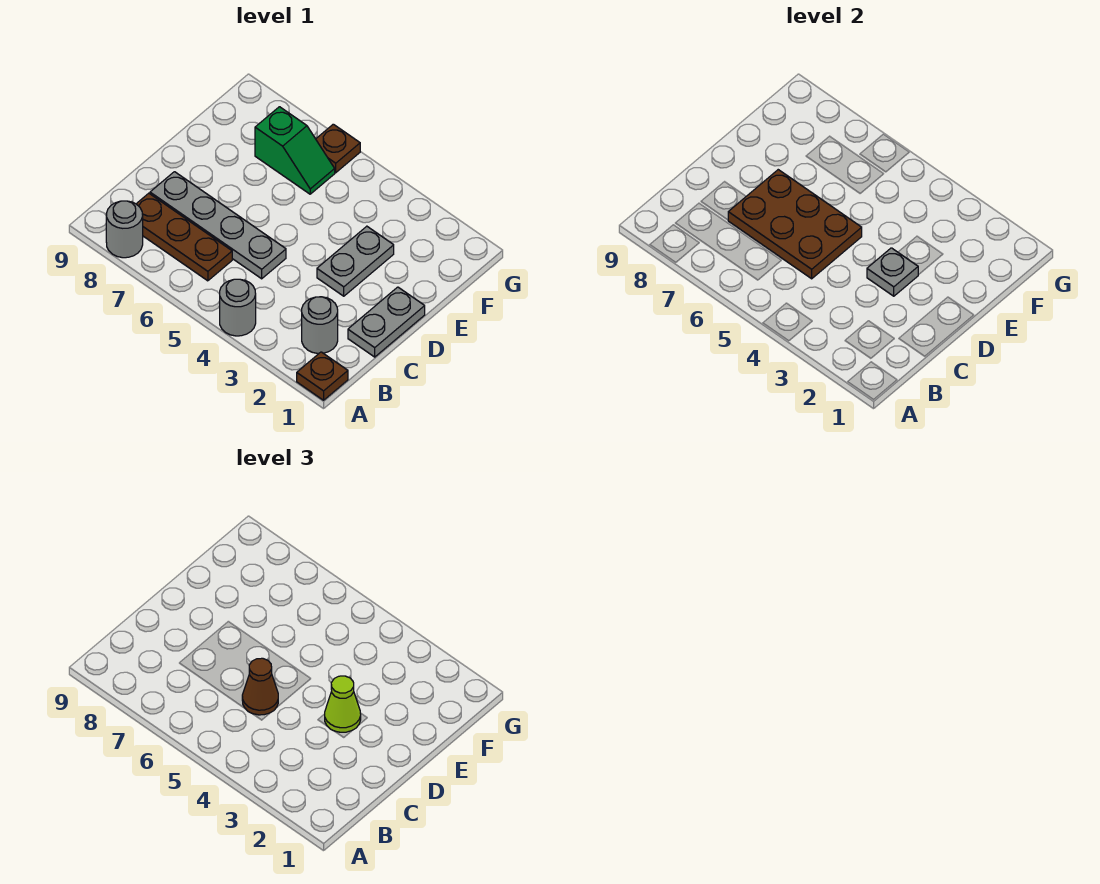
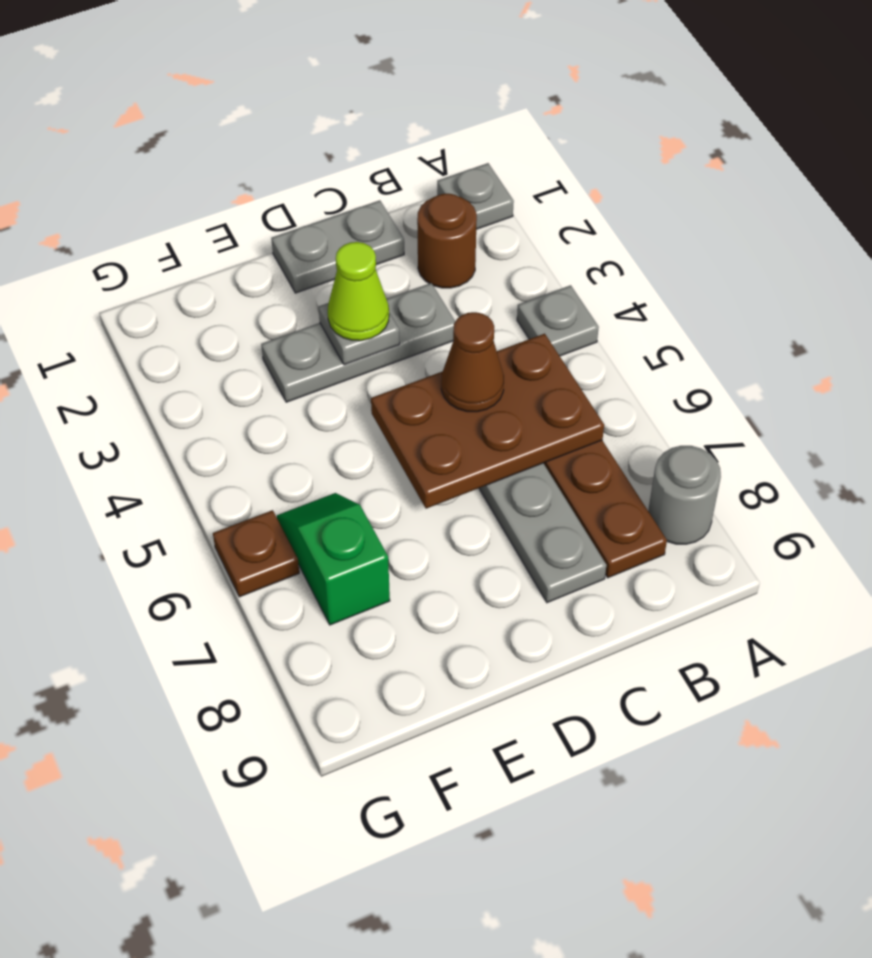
brown 1x1 plate [297,352,348,400] -> grey 1x1 plate [437,163,514,229]
grey 1x1 round brick [220,279,256,336] -> grey 1x1 plate [517,285,599,356]
grey 1x1 round brick [302,297,338,353] -> brown 1x1 round brick [417,194,477,288]
brown 2x3 plate [728,170,862,279] -> brown 2x3 plate turned to [371,334,604,509]
grey 1x2 plate [317,226,394,296] -> grey 1x3 plate [261,283,455,402]

